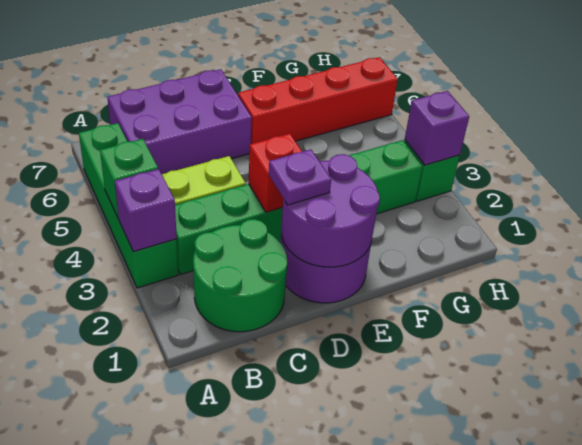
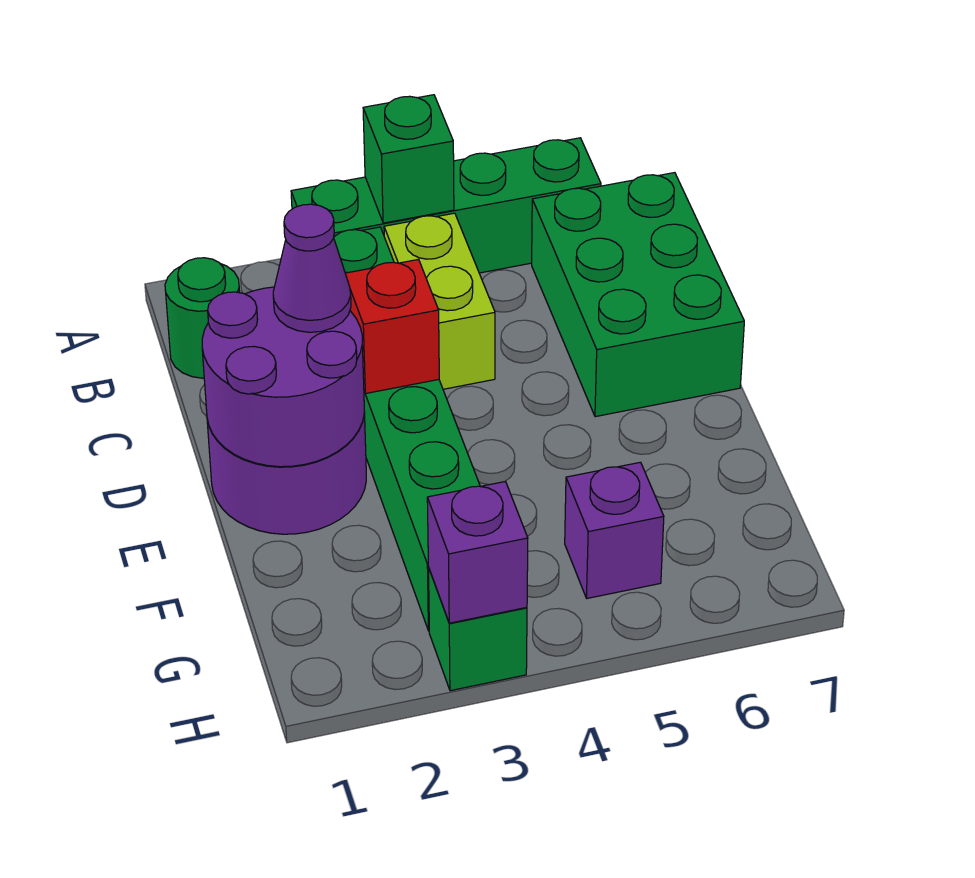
purple 1x1 brick [115,169,177,252] -> purple 1x1 brick moved to [565,462,664,598]
green 2x2 round brick [193,219,287,332] -> green 1x1 round brick [165,258,240,378]
purple 2x3 brick [107,69,252,174] -> green 2x3 brick [532,173,744,417]
purple 1x1 plate [269,149,331,205] -> purple 1x1 cone [273,204,351,332]
red 1x4 brick [238,57,398,144] -> none

